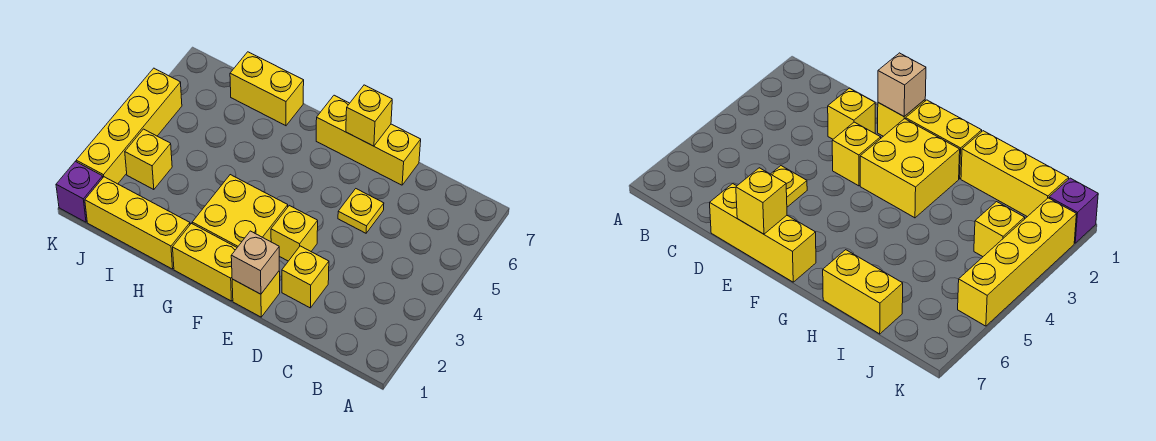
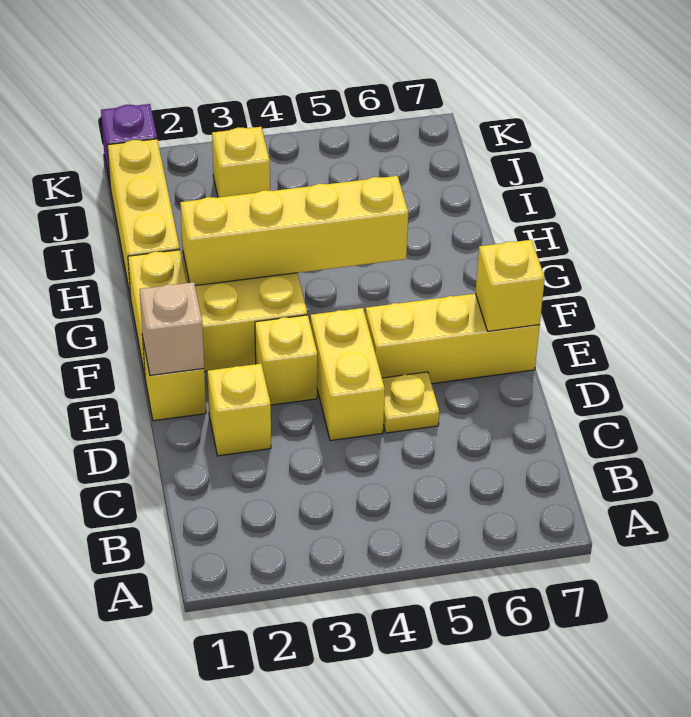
yellow 1x3 brick [316,95,421,185] -> yellow 1x3 brick turned to [366,294,540,384]
yellow 1x2 brick [230,52,304,126] -> yellow 1x2 brick moved to [310,308,385,441]
yellow 1x4 brick [76,68,182,184] -> yellow 1x4 brick moved to [180,176,408,286]

